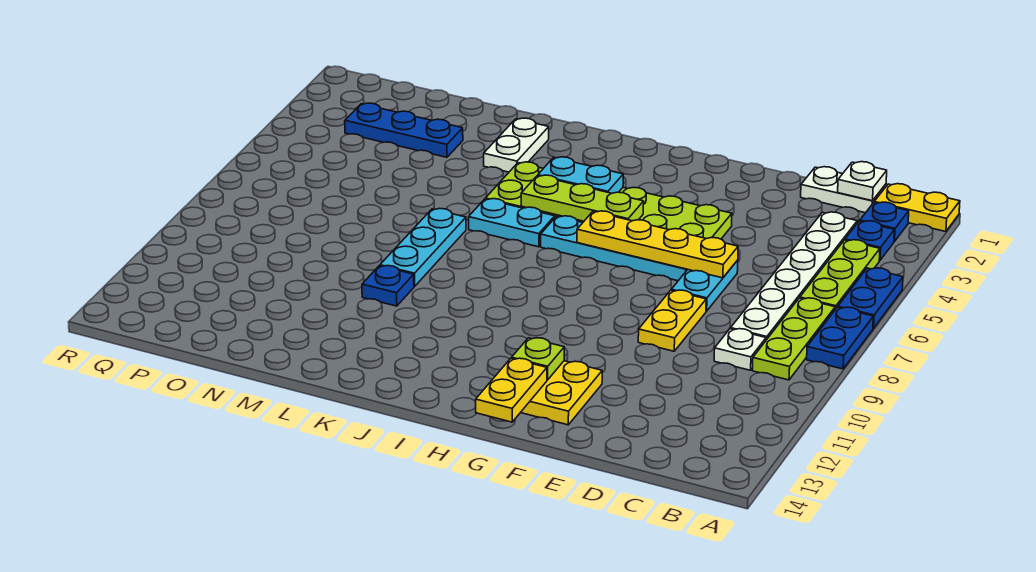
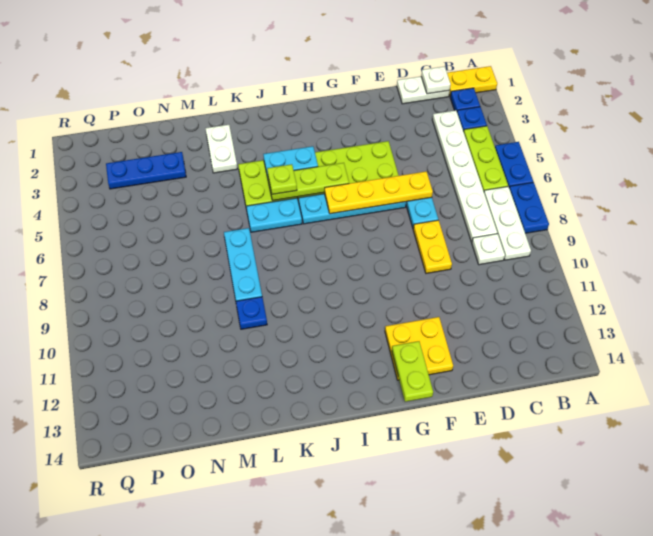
lime 1x3 plate [752,298,835,380] -> white 1x3 plate [484,187,531,260]
lime 1x1 plate [512,338,564,380] -> lime 1x1 plate moved to [267,164,297,194]
yellow 1x2 plate [476,358,547,422] -> lime 1x2 plate [392,341,433,402]

